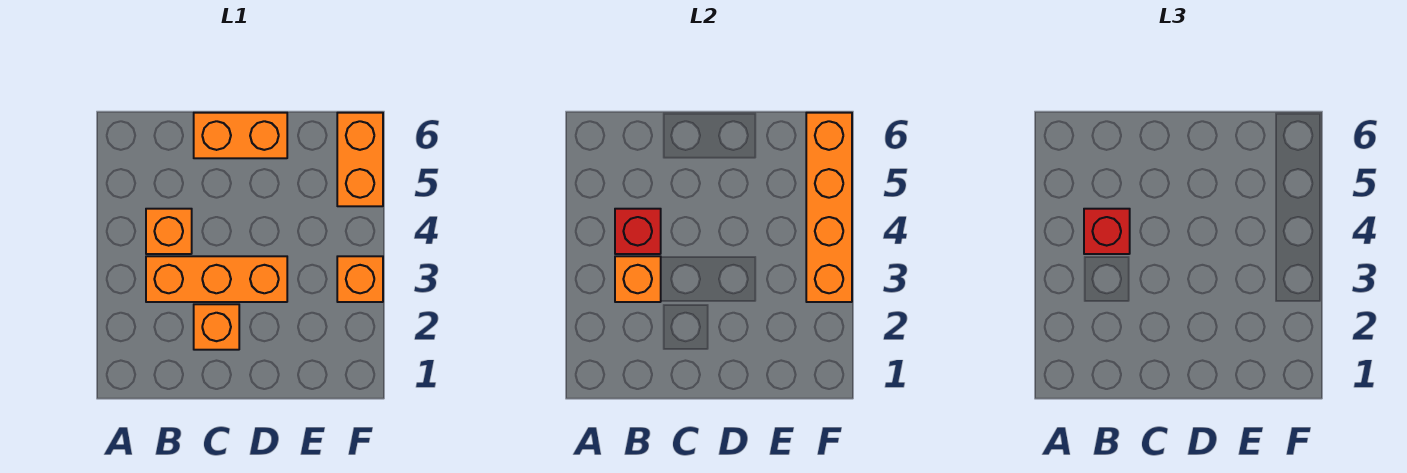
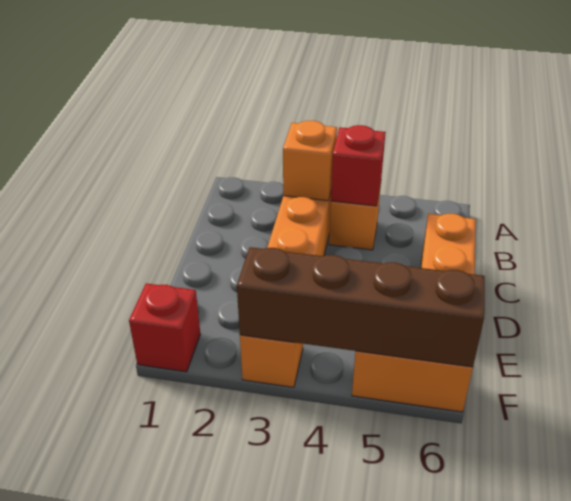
red 1x1 brick [1084,209,1130,254] -> red 1x1 brick moved to [129,283,200,372]
orange 1x1 brick [194,304,239,350] -> none
orange 1x4 brick [806,113,852,302] -> brown 1x4 brick [237,247,485,367]

